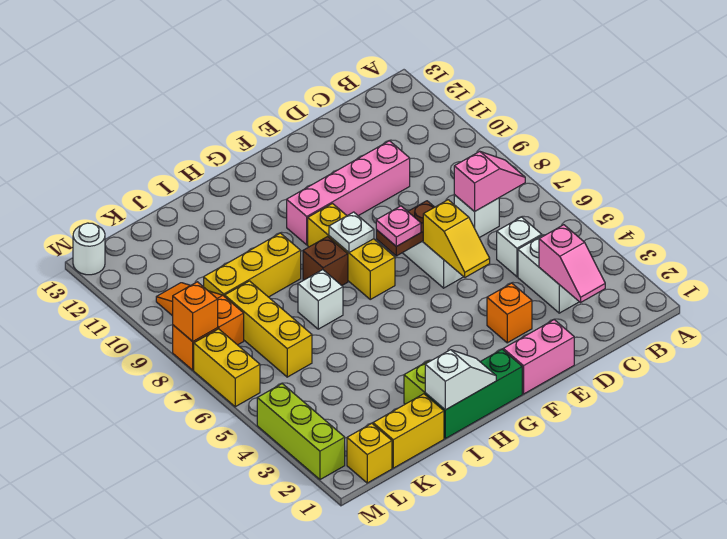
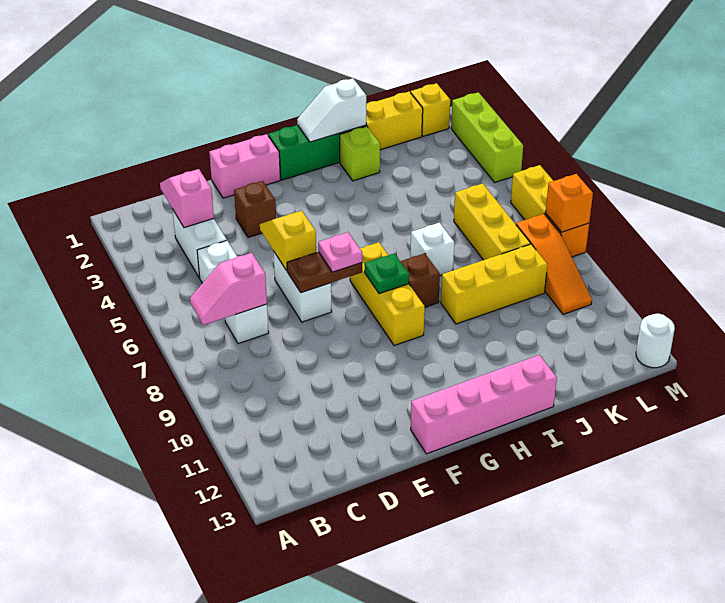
pink 1x4 brick [287,141,410,245] -> pink 1x4 brick moved to [411,355,557,454]
orange 1x1 brick [487,283,532,343] -> brown 1x1 brick [234,181,276,238]
white 1x1 plate [329,212,374,253] -> green 1x1 plate [365,254,409,294]

